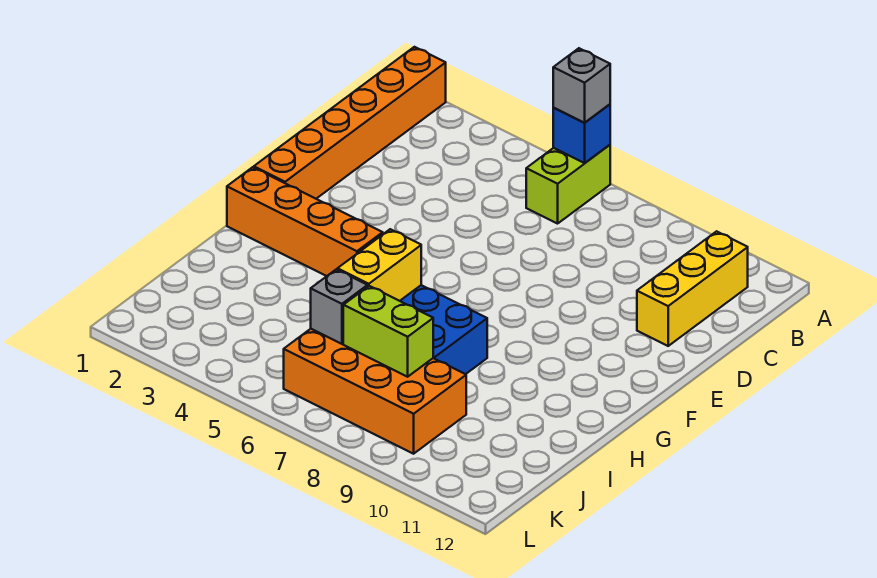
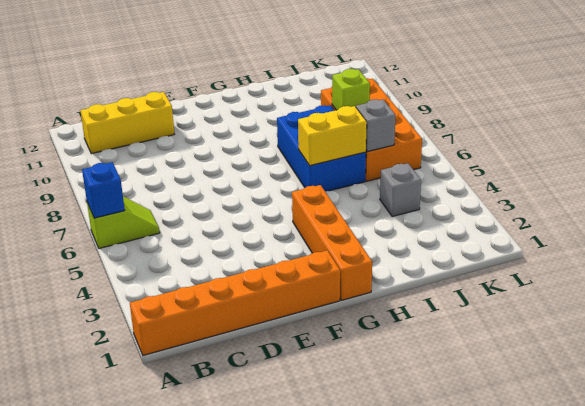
lime 1x2 brick [526,145,610,224] -> lime 1x2 slope [87,196,160,248]
grey 1x1 brick [553,48,610,123] -> grey 1x1 brick moved to [380,163,421,217]
lime 1x2 brick [343,286,433,377] -> lime 1x1 brick [332,69,370,110]

